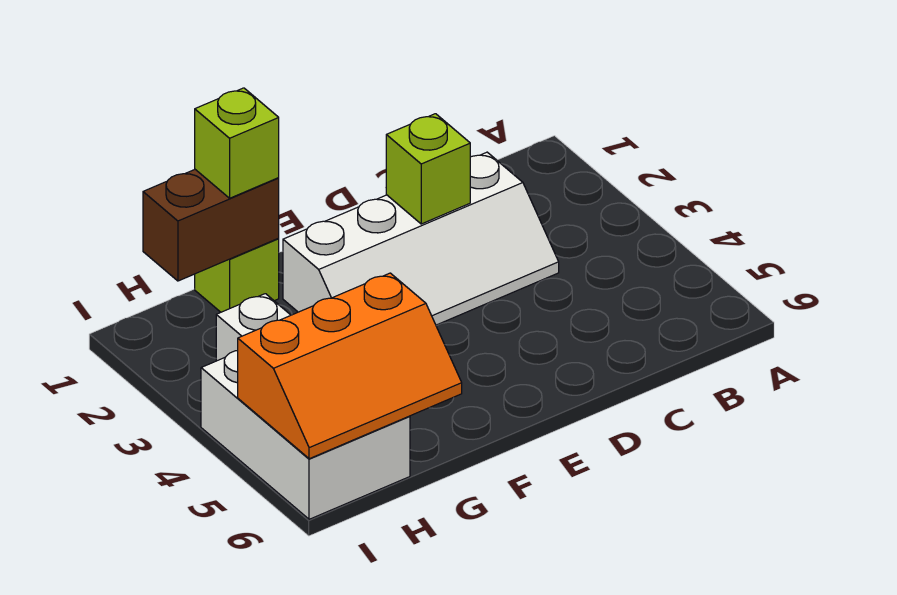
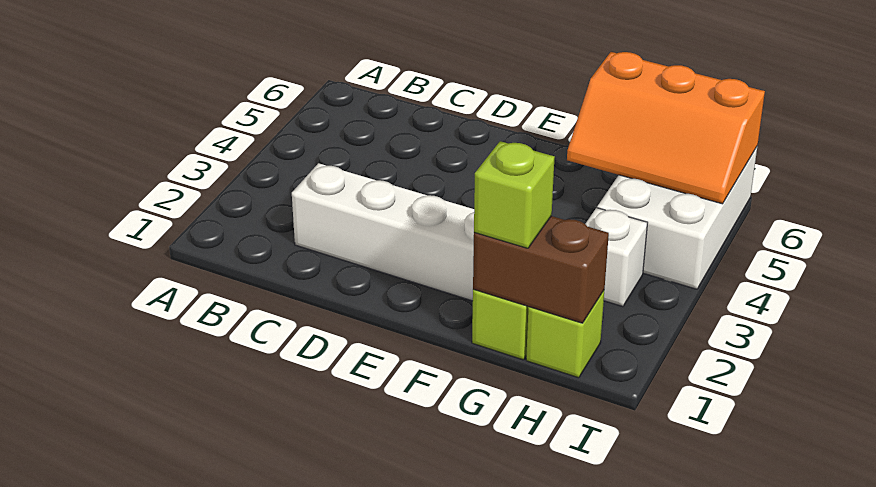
lime 1x1 brick [386,114,470,224] -> lime 1x1 brick moved to [526,291,604,378]
orange 2x3 slope [238,273,462,459] -> orange 2x3 slope turned to [567,52,765,204]

